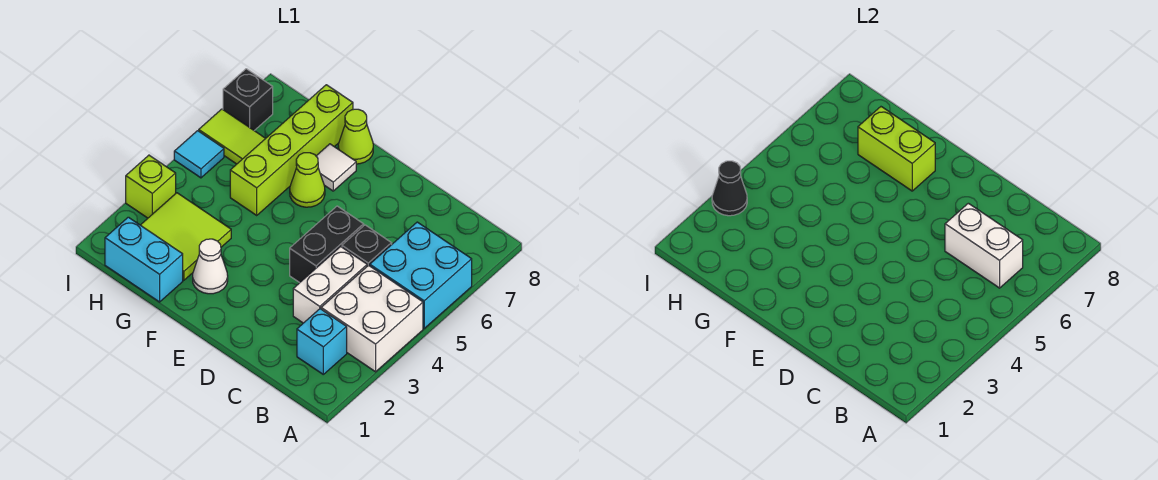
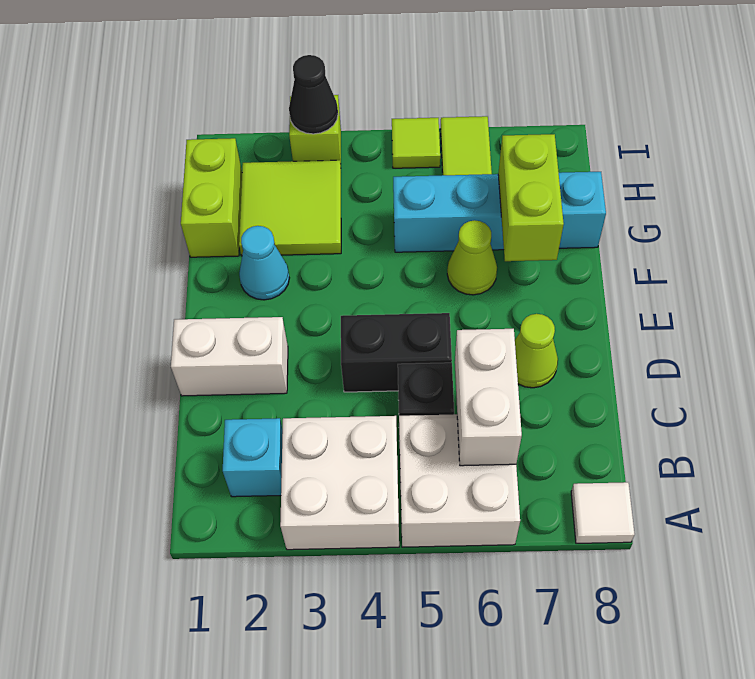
cyan 2x2 brick [370,222,472,328] -> white 2x2 brick [399,414,520,547]
white 1x2 brick [293,247,367,323] -> white 1x2 brick moved to [171,317,288,396]
white 1x1 cone [193,239,228,294] -> cyan 1x1 cone [239,226,289,300]
white 1x1 tile [316,144,356,191] -> white 1x1 tile moved to [571,482,635,543]
lime 1x1 cone [338,109,373,164] -> lime 1x1 cone moved to [515,314,558,388]
cyan 1x2 brick [105,217,183,302] -> lime 1x2 brick [181,138,242,257]
lime 1x4 brick [230,85,353,215] -> cyan 1x4 brick [393,172,606,252]
cyan 1x1 tile [174,131,224,178] -> lime 1x1 tile [392,118,440,168]
black 1x1 brick [223,69,273,130] -> none

